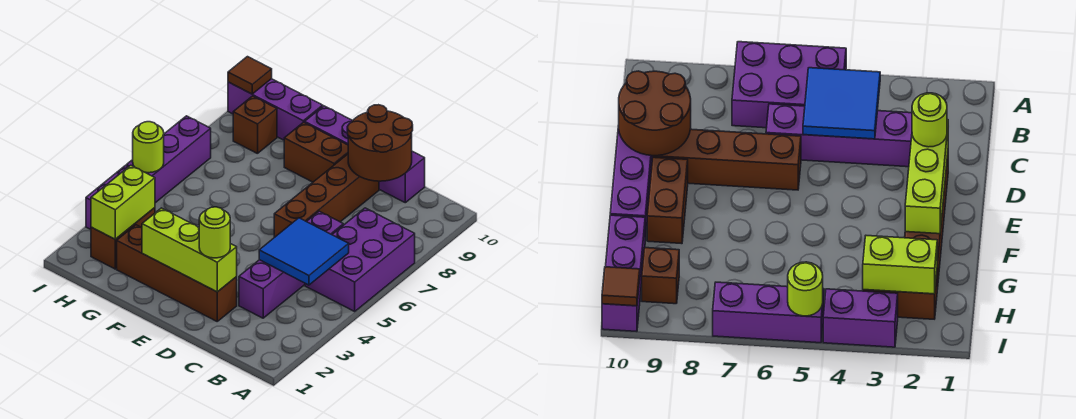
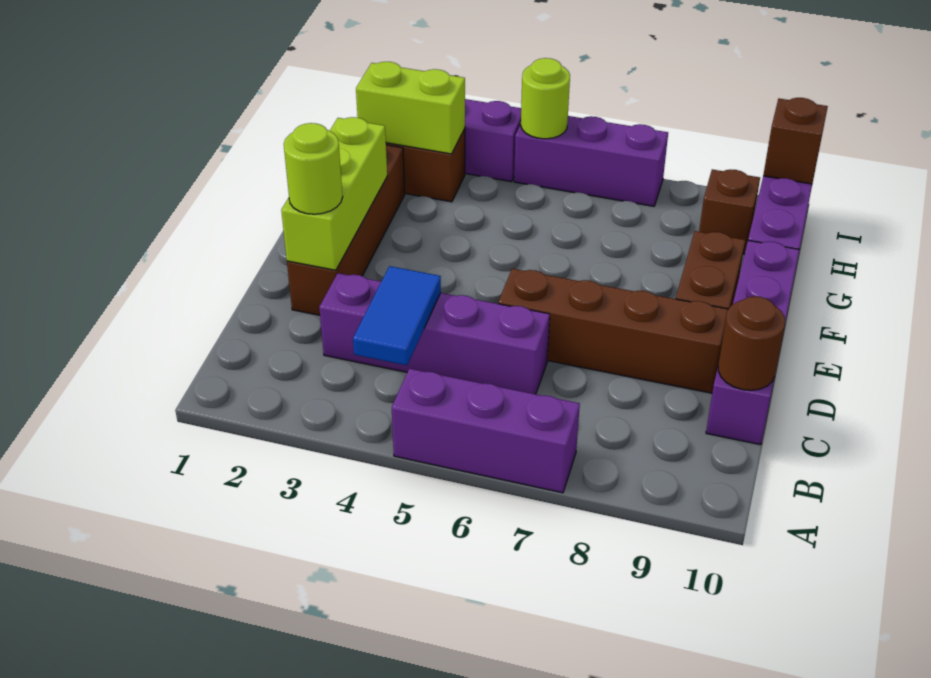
purple 2x3 brick [305,208,415,311] -> purple 1x3 brick [392,369,580,493]
blue 2x2 tile [259,218,349,285] -> blue 1x2 tile [353,266,441,365]
brown 2x2 round brick [347,105,413,181] -> brown 1x1 round brick [718,296,785,390]
brown 1x1 tile [228,57,272,94] -> brown 1x1 brick [763,98,828,184]

